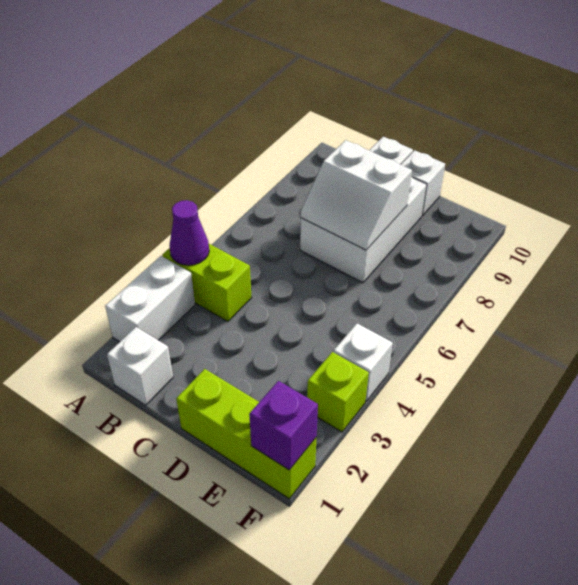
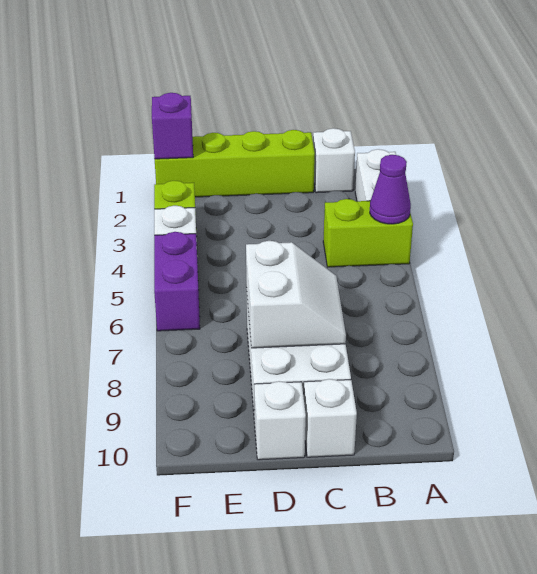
white 2x2 slope [301,140,412,250] -> white 2x2 slope turned to [246,241,346,348]
lime 1x3 brick [176,369,317,499] -> lime 1x4 brick [155,130,315,197]
none -> purple 1x2 brick [154,232,200,331]

